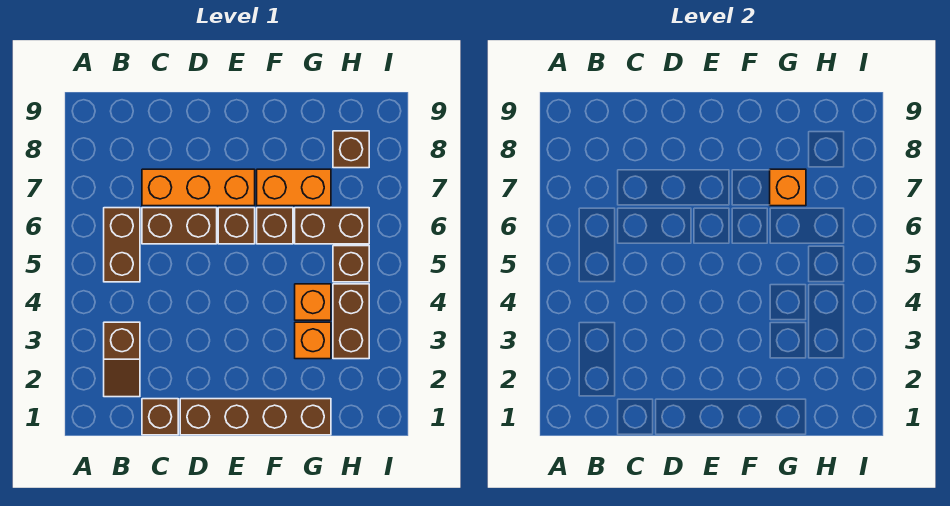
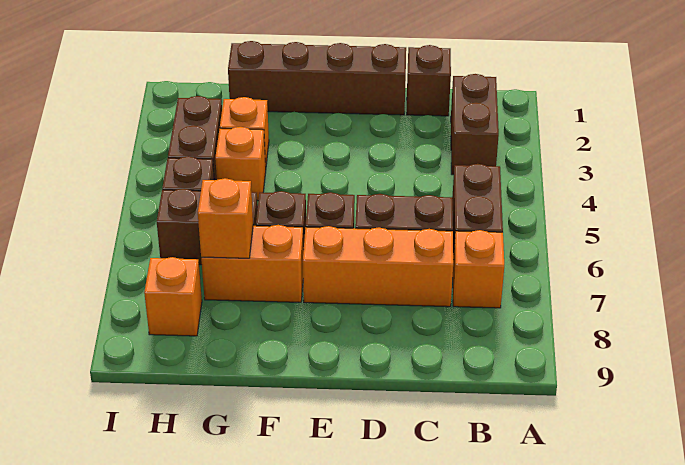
brown 1x2 slope [104,322,140,397] -> brown 1x2 brick [451,74,499,175]
none -> orange 1x1 brick [453,230,504,308]
brown 1x1 brick [333,131,369,168] -> orange 1x1 brick [144,257,202,336]

